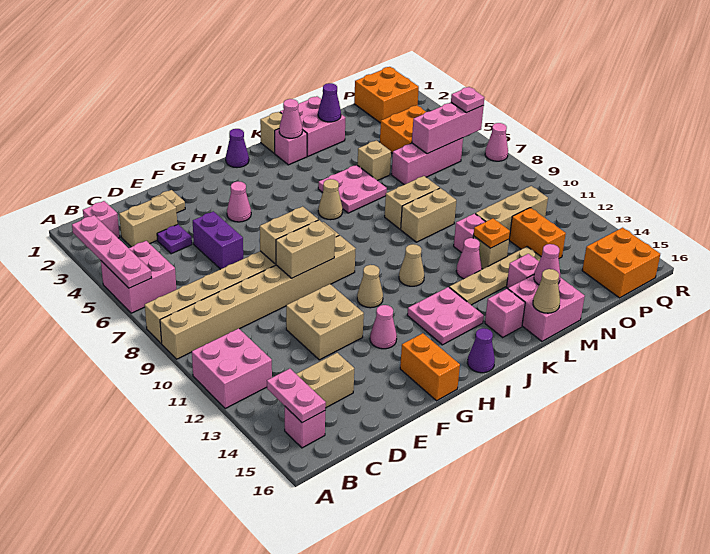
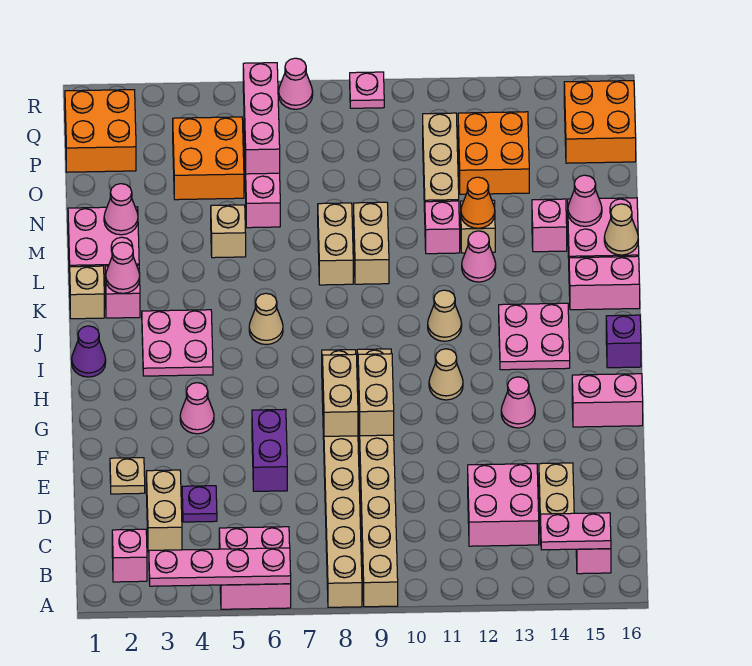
pink 2x2 brick [192,328,272,409] -> pink 2x2 brick moved to [468,464,539,546]
purple 1x2 brick [193,211,243,269] -> purple 1x2 brick turned to [252,409,287,491]
tan 2x2 brick [286,284,364,360] -> none
orange 1x2 brick [400,333,460,401] -> pink 1x2 brick [572,374,643,427]
purple 1x1 cone [467,328,495,373] -> purple 1x1 brick [606,315,641,368]
pink 2x2 plate [318,165,387,213] -> pink 2x2 plate moved to [142,310,213,376]
tan 1x4 plate [449,247,541,305] -> none
pink 1x1 brick [485,289,525,337] -> pink 1x2 brick [569,256,640,310]
purple 1x1 cone [318,83,341,122] -> pink 1x1 cone [104,184,138,235]
orange 1x1 plate [473,218,510,248] -> orange 1x1 cone [461,177,495,228]
orange 1x2 brick [509,208,566,258] -> orange 2x2 brick [458,112,529,194]
pink 1x1 plate [451,87,485,113] -> pink 1x1 plate moved to [350,72,384,108]

